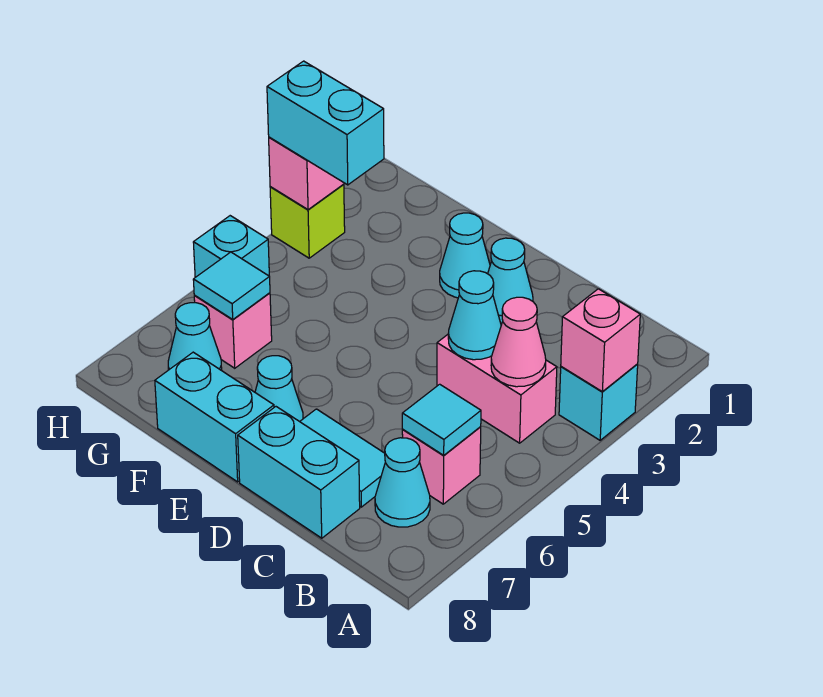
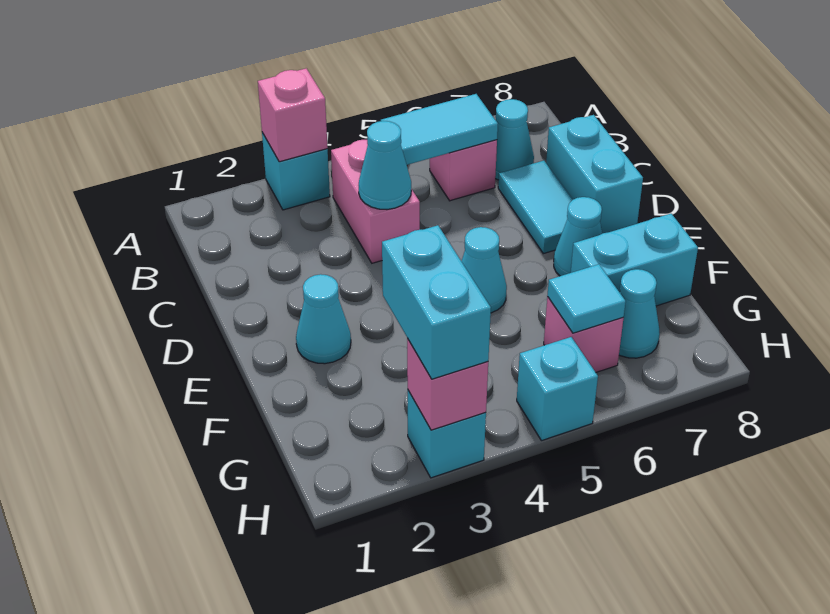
pink 1x1 cone [491,297,546,387] -> none
cyan 1x1 tile [402,384,481,455] -> cyan 1x2 tile [381,94,498,165]
cyan 1x1 cone [488,238,533,324] -> cyan 1x1 cone moved to [461,227,507,313]
cyan 1x2 brick [155,352,274,482] -> cyan 1x2 brick turned to [571,214,698,306]
lime 1x1 brick [270,184,345,258] -> cyan 1x1 brick [408,391,486,478]

